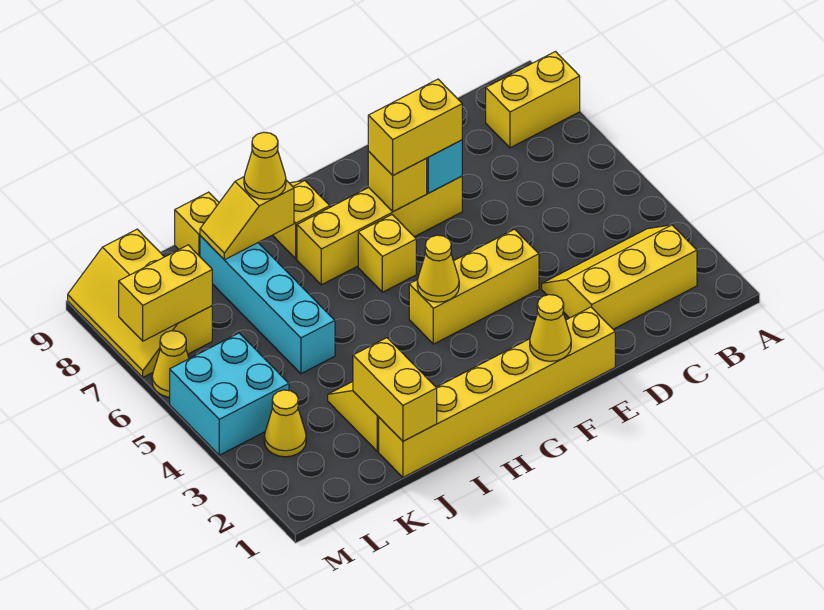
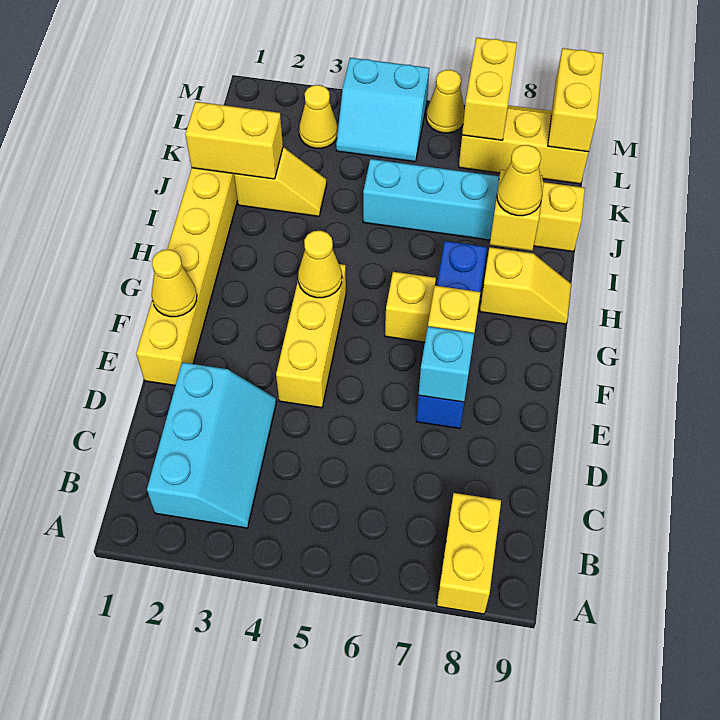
yellow 2x3 slope [542,225,697,329] -> cyan 2x3 slope [147,362,276,528]
yellow 1x4 brick [297,176,462,285] -> blue 1x4 brick [416,241,487,428]
yellow 1x2 brick [368,79,462,175] -> yellow 1x2 brick moved to [548,48,603,152]
cyan 2x2 brick [170,333,289,455] -> cyan 2x2 slope [336,58,429,162]

